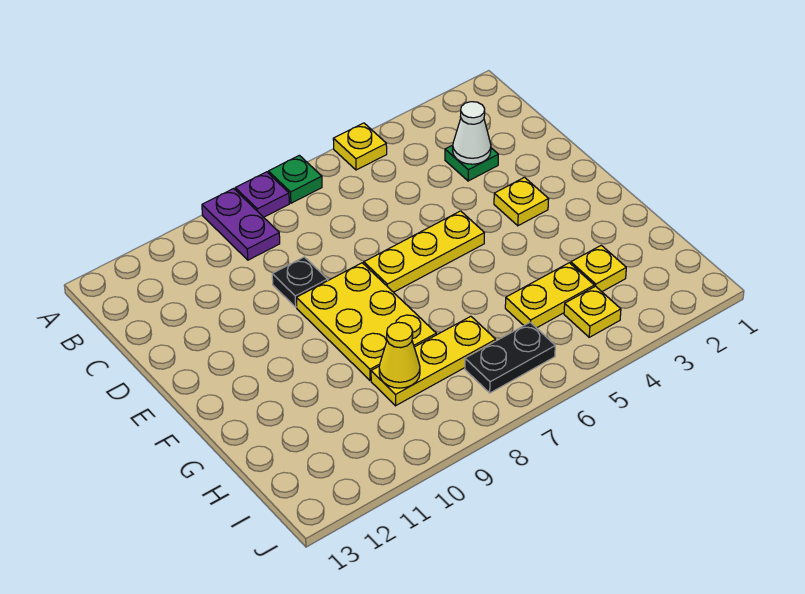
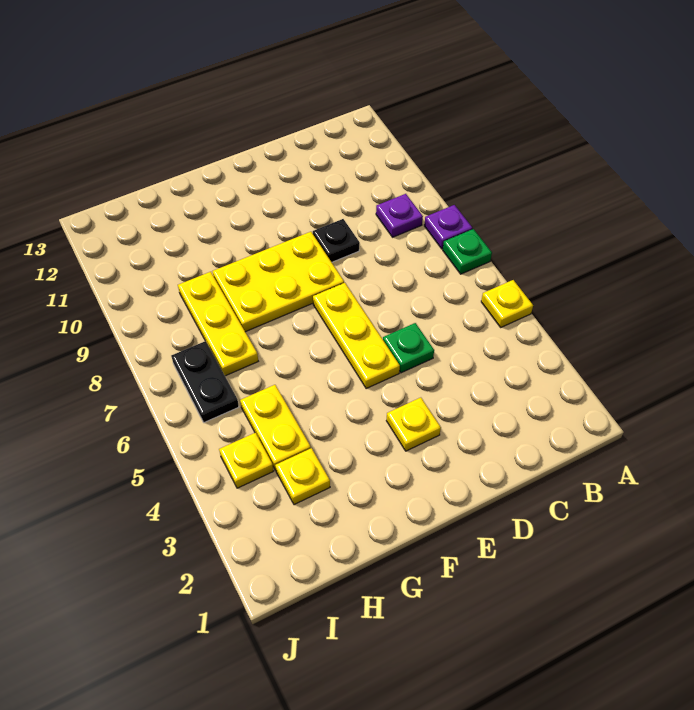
purple 1x2 plate [202,189,280,260] -> purple 1x1 plate [376,194,423,237]
green 1x1 plate [445,145,498,181] -> green 1x1 plate moved to [383,323,434,373]
white 1x1 cone [453,102,491,164] -> none
yellow 1x1 cone [379,322,420,388] -> none

